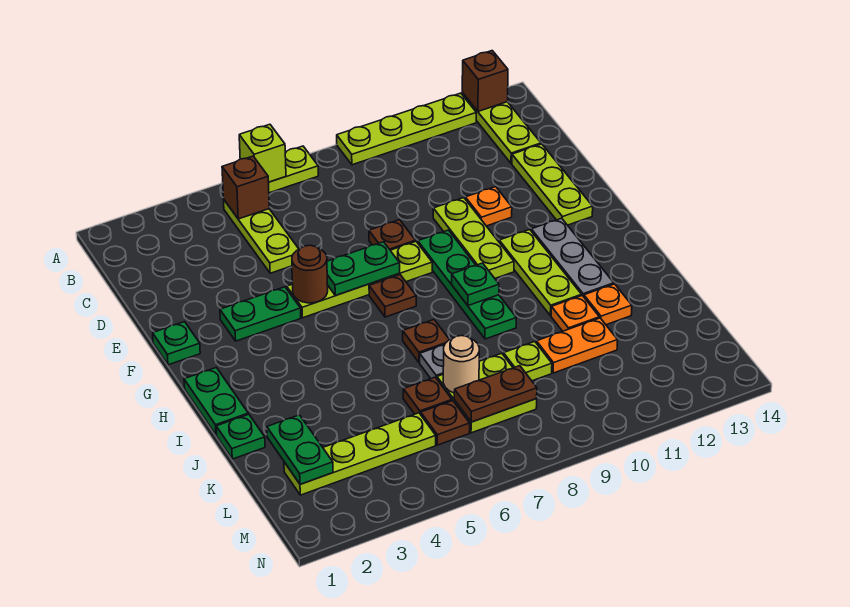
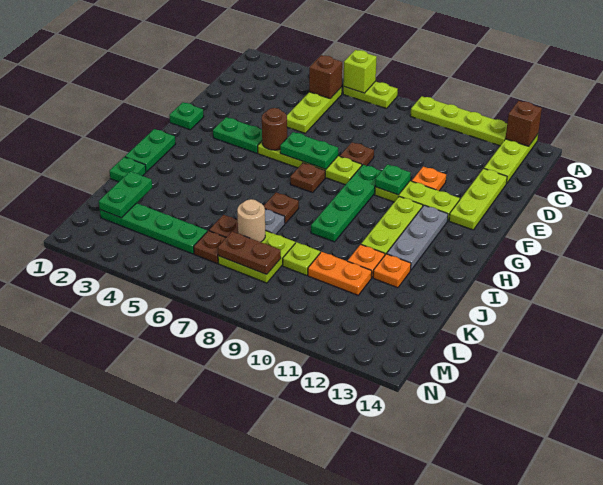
lime 1x3 plate [433,198,514,278] -> lime 1x3 plate turned to [375,181,460,221]
green 1x1 plate [452,263,499,306] -> green 1x1 plate moved to [375,164,411,195]
lime 1x4 plate [284,413,436,495] -> green 1x4 plate [100,203,207,254]

